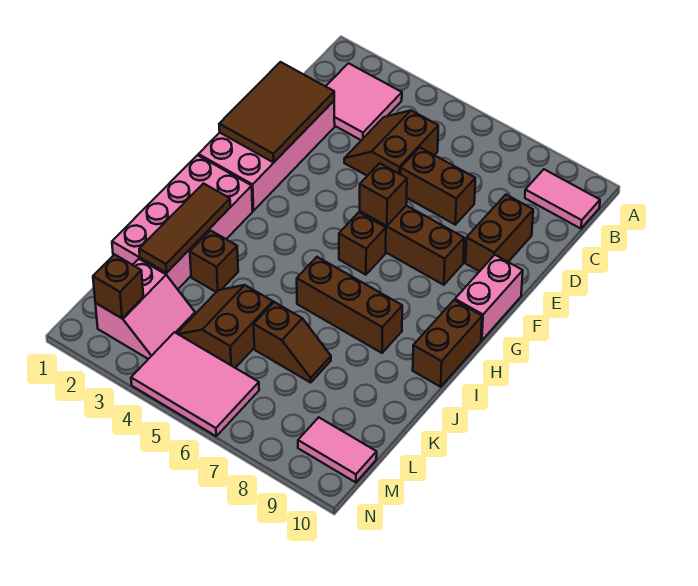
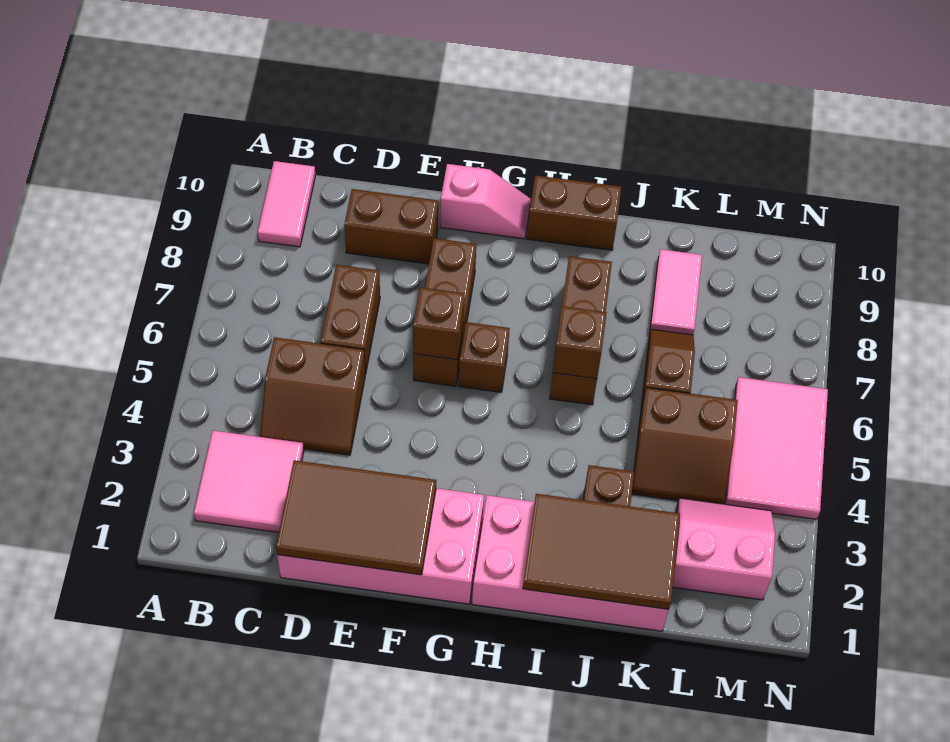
pink 1x2 brick [455,255,523,341] -> pink 1x2 slope [440,164,531,239]
brown 1x3 tile [139,183,230,273] -> brown 2x3 tile [523,494,680,609]
brown 1x1 brick [93,254,143,318] -> brown 1x1 brick moved to [553,306,607,379]
pink 1x2 tile [298,417,377,482] -> pink 1x2 tile moved to [650,249,702,335]

